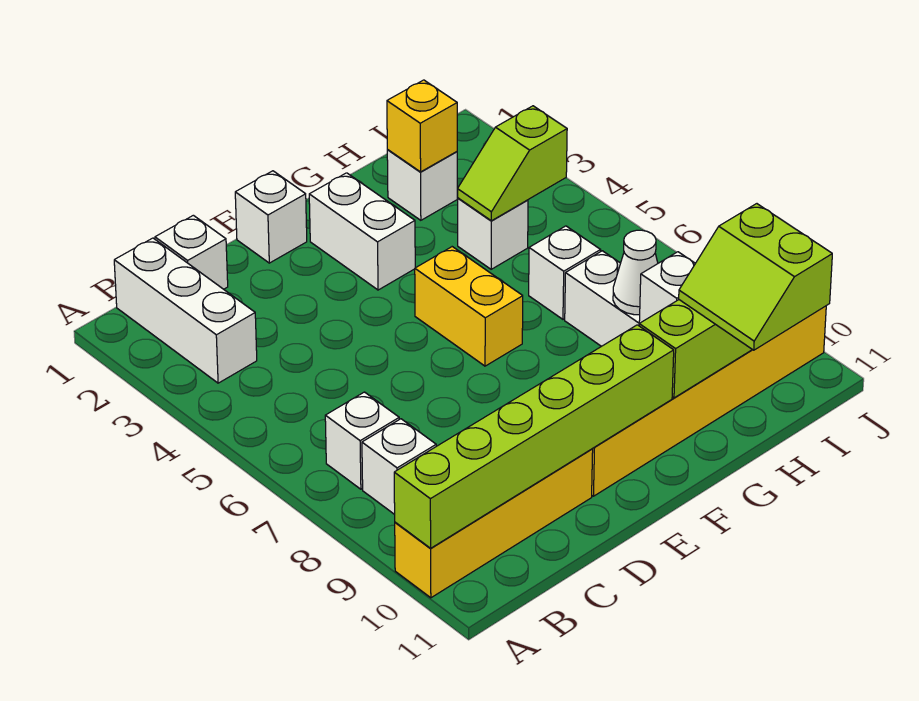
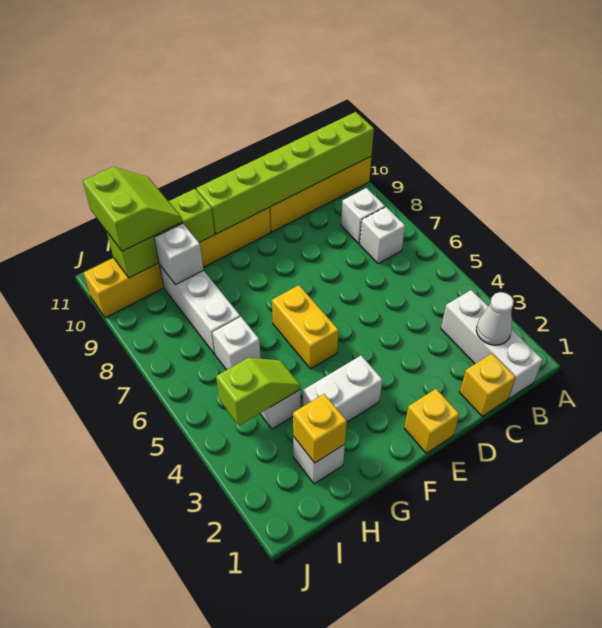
white 1x1 brick [155,215,228,289] -> yellow 1x1 brick [460,353,516,416]
white 1x1 brick [235,171,307,263] -> yellow 1x1 brick [404,389,459,453]
white 1x2 brick [309,173,415,290] -> white 1x2 brick turned to [303,356,382,422]
white 1x1 cone [613,230,658,315] -> white 1x1 cone moved to [476,292,514,345]

